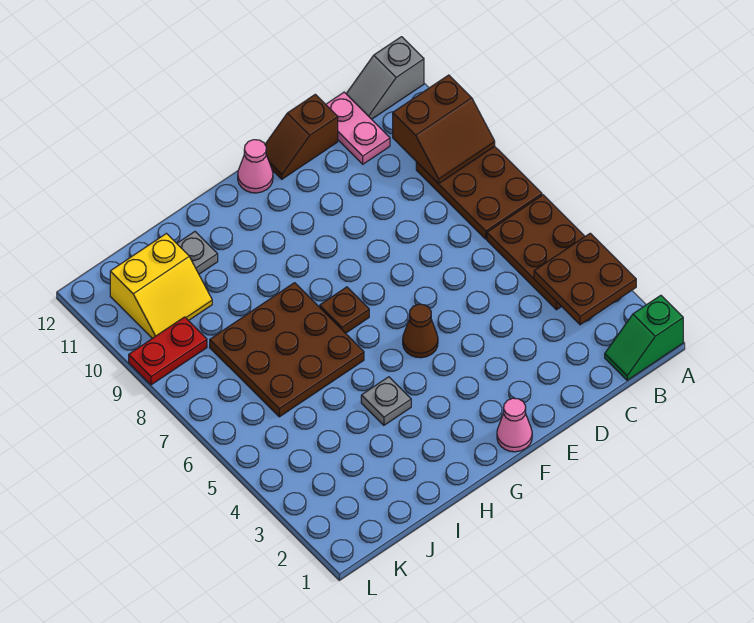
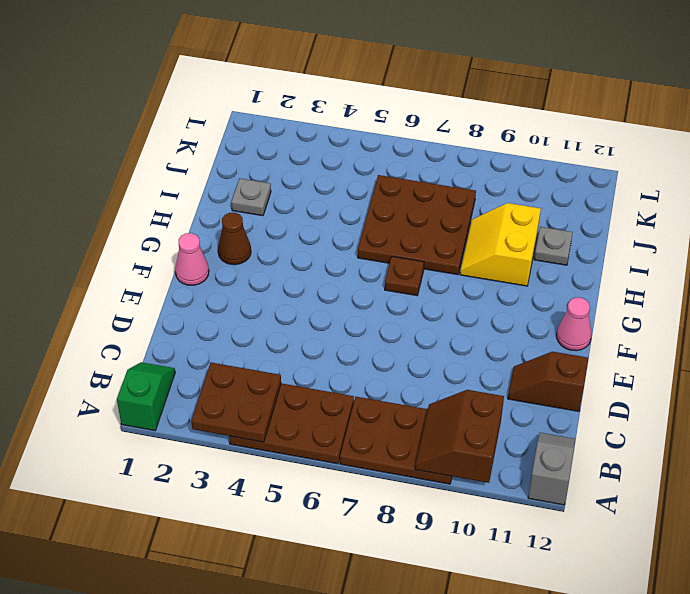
pink 1x2 plate [326,92,390,164] -> none
brown 1x2 slope [265,94,338,179] -> brown 1x2 slope turned to [508,352,589,411]
brown 1x1 cone [403,304,438,358] -> brown 1x1 cone moved to [218,213,251,265]
grey 1x1 plate [361,377,411,425] -> grey 1x1 plate moved to [231,178,271,216]
yellow 2x2 slope [110,233,212,338] -> yellow 2x2 slope moved to [460,203,541,286]
red 1x2 plate [129,317,207,385] -> none

